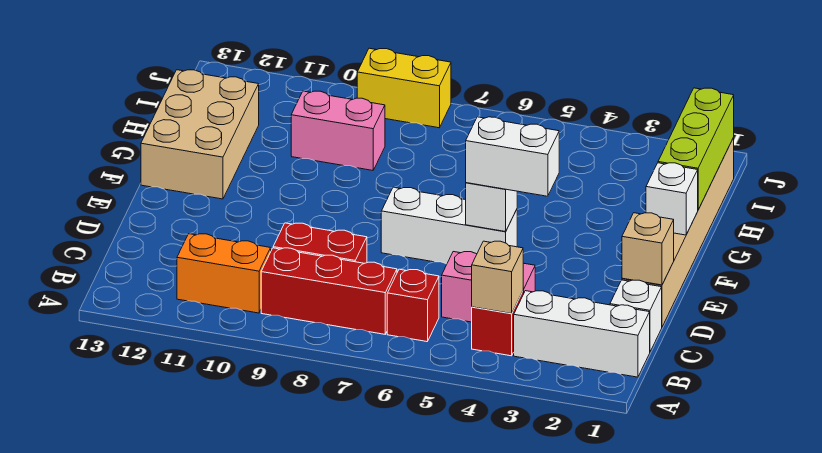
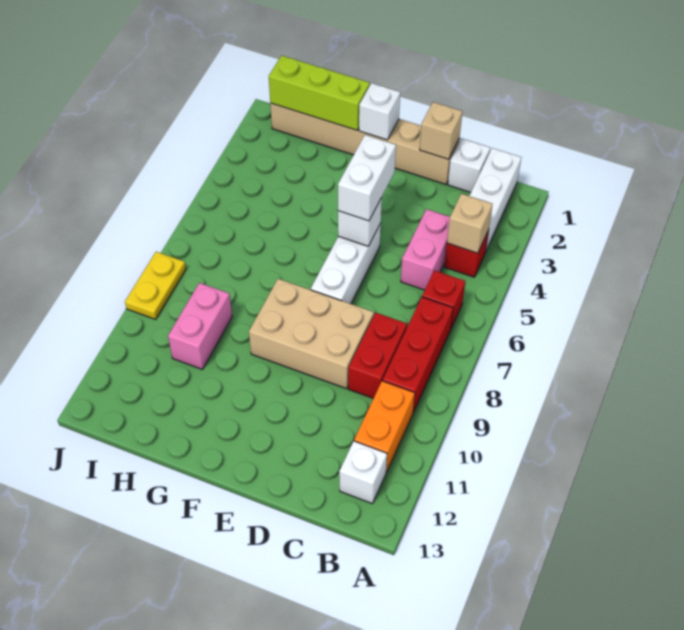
none -> white 1x1 brick [339,441,387,504]
tan 2x3 brick [141,70,259,199] -> tan 2x3 brick moved to [249,279,374,389]
yellow 1x2 brick [357,48,451,128] -> yellow 1x2 plate [125,252,186,319]

